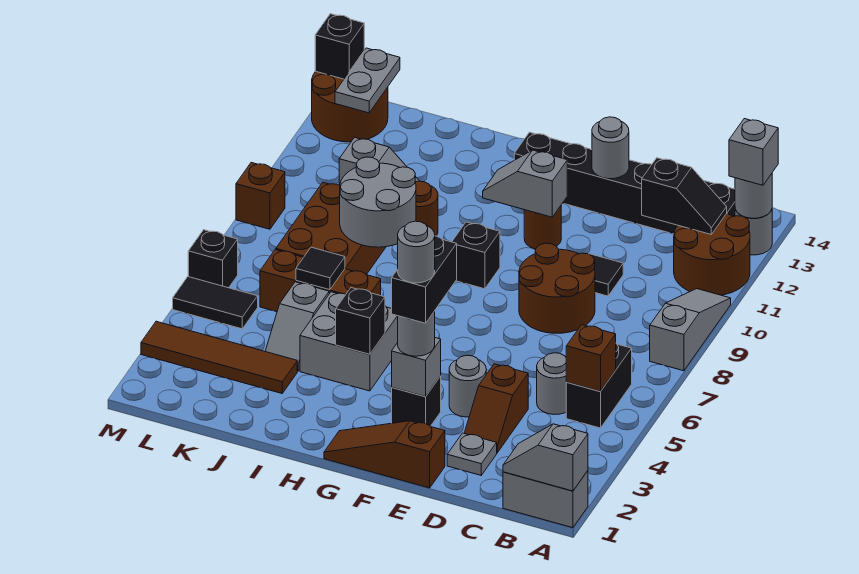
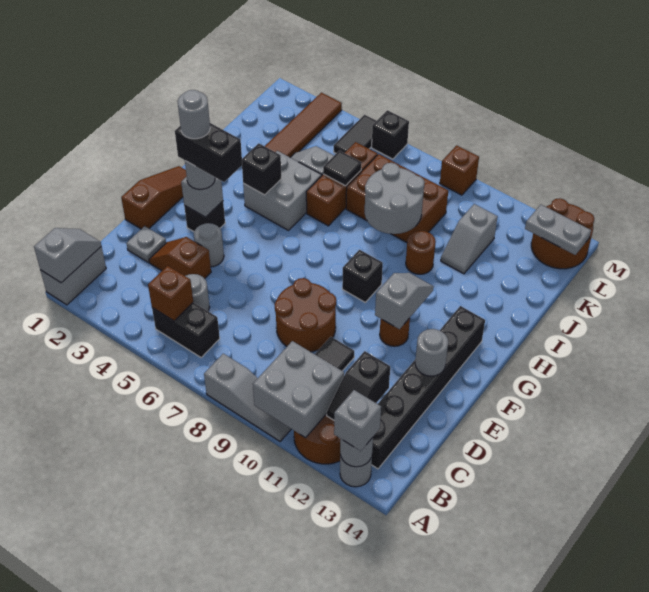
none -> grey 2x2 brick [253,341,344,438]
black 1x1 brick [315,14,364,79] -> none

